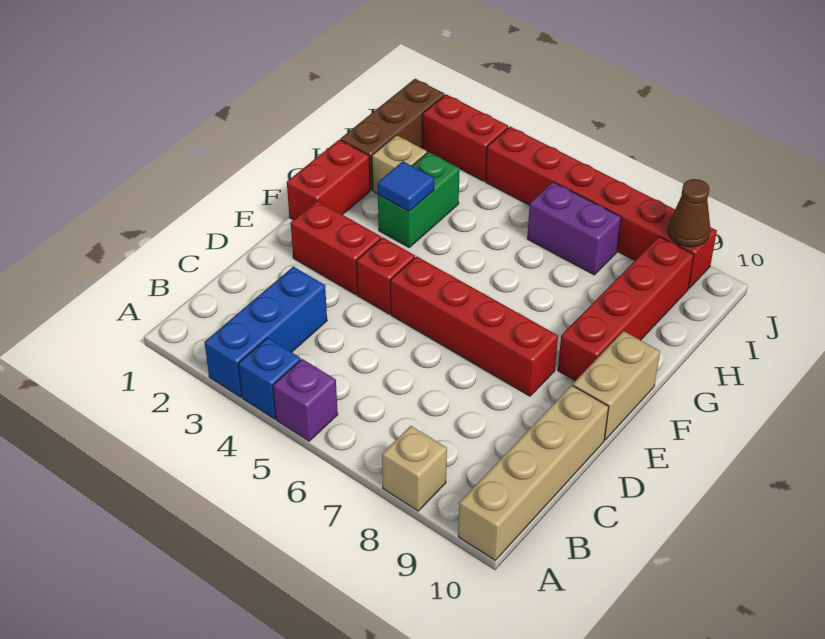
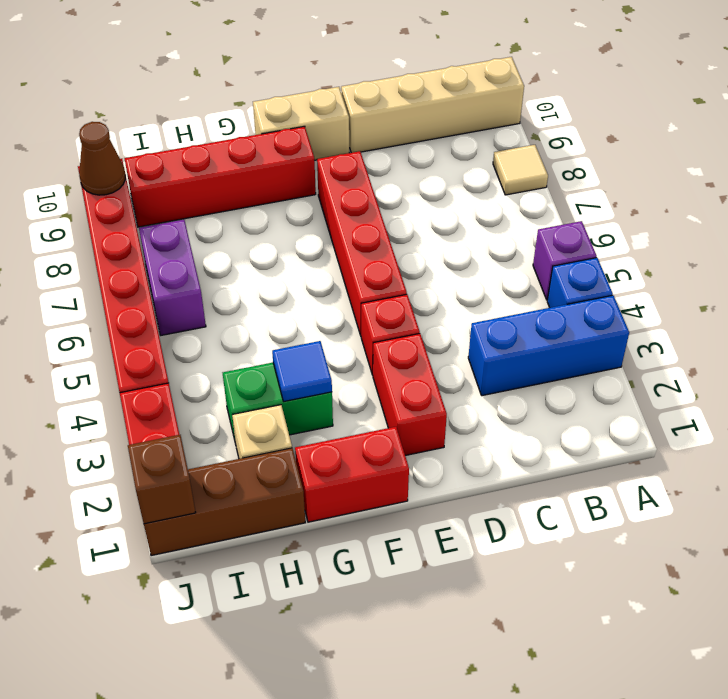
tan 1x1 brick [382,426,447,511] -> tan 1x1 tile [493,145,548,195]
none -> brown 1x1 brick [128,435,196,524]

